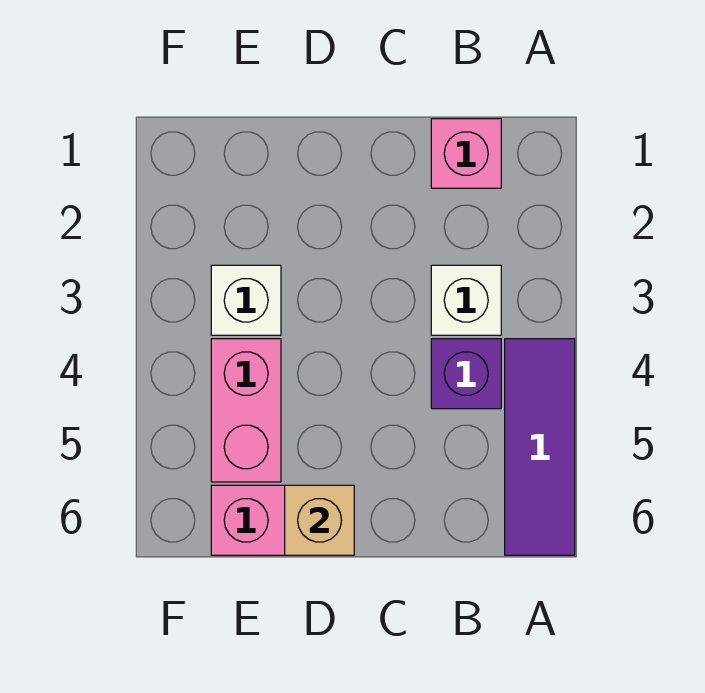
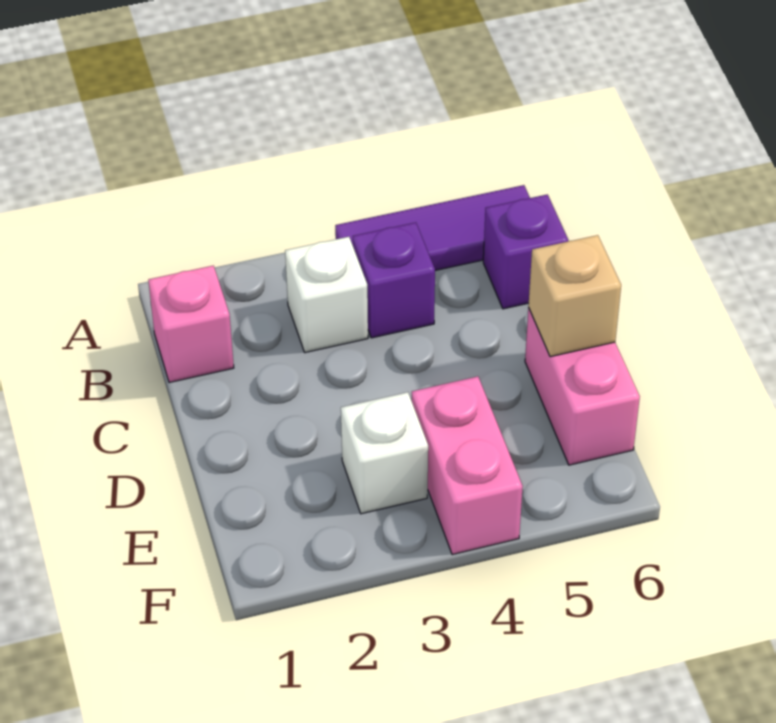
none -> purple 1x1 brick [483,194,569,309]
pink 1x2 brick [211,339,281,482] -> pink 1x2 brick turned to [412,376,523,555]

